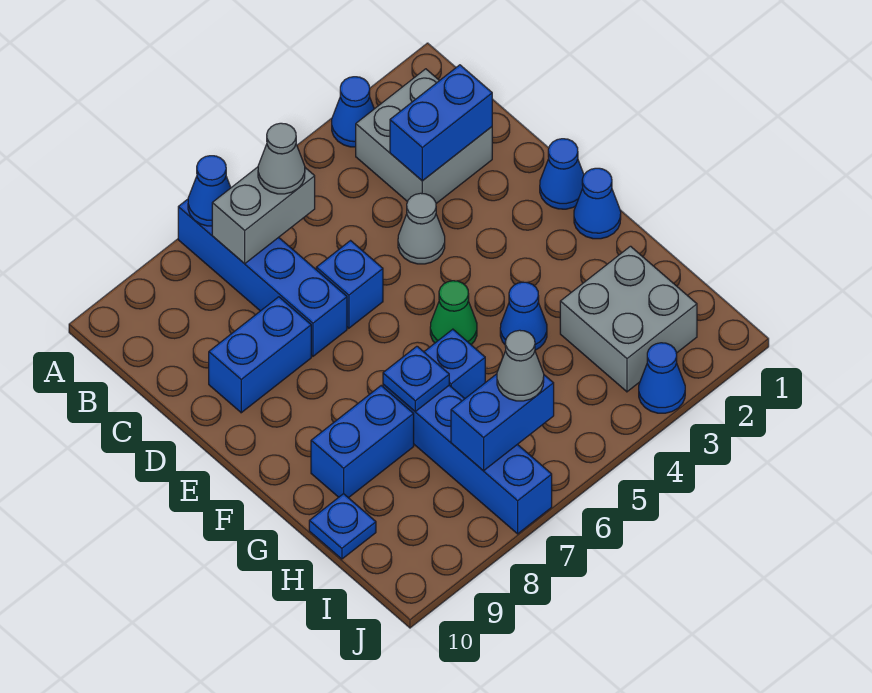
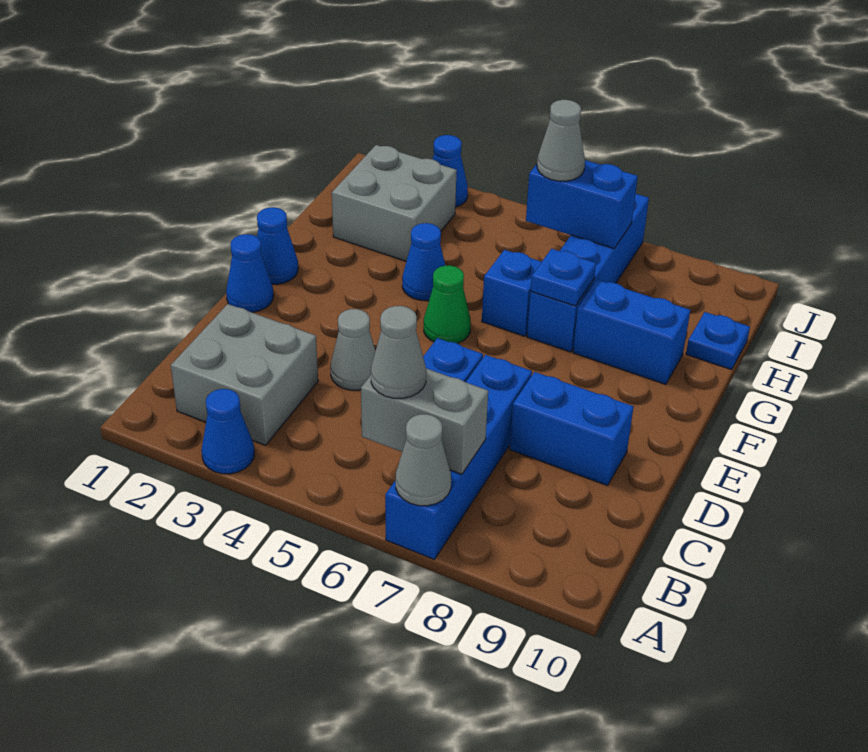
blue 1x1 cone [188,156,231,226] -> grey 1x1 cone [396,414,451,506]
blue 1x2 brick [390,65,492,181] -> none

